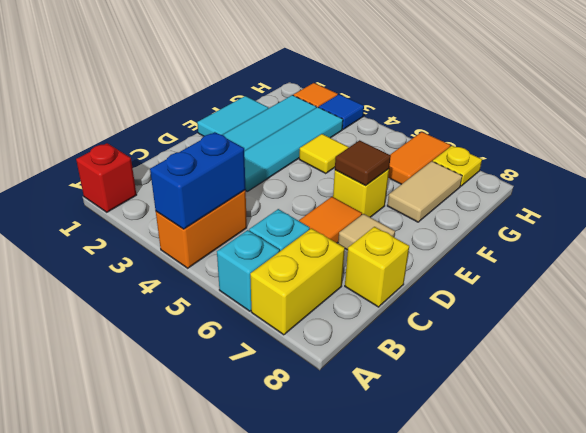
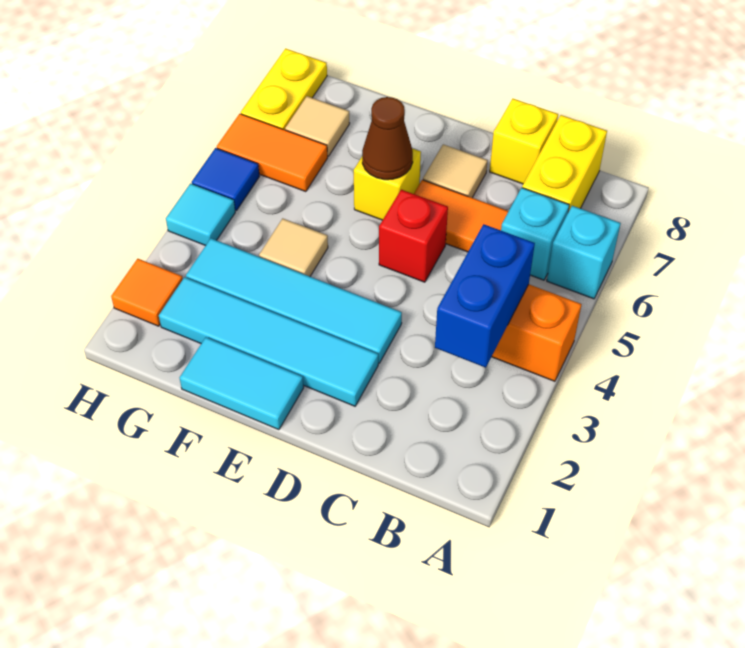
red 1x1 brick [76,143,136,212] -> red 1x1 brick moved to [379,190,448,282]
blue 1x2 brick [150,132,246,229] -> blue 1x2 brick turned to [435,224,535,368]
yellow 1x2 brick [250,228,345,335] -> yellow 1x2 brick turned to [522,115,607,212]
brown 1x1 tile [335,140,391,185] -> brown 1x1 cone [362,97,413,180]
yellow 1x1 tile [299,134,349,174] -> tan 1x1 tile [259,218,328,276]
tan 1x2 tile [387,161,462,222] -> tan 1x1 tile [285,96,350,156]
blue 1x1 tile [319,94,364,129] -> blue 1x1 tile moved to [192,148,260,211]
none -> cyan 1x1 tile [166,184,235,246]
yellow 1x1 plate [433,146,482,186] -> yellow 1x2 plate [241,48,327,130]

